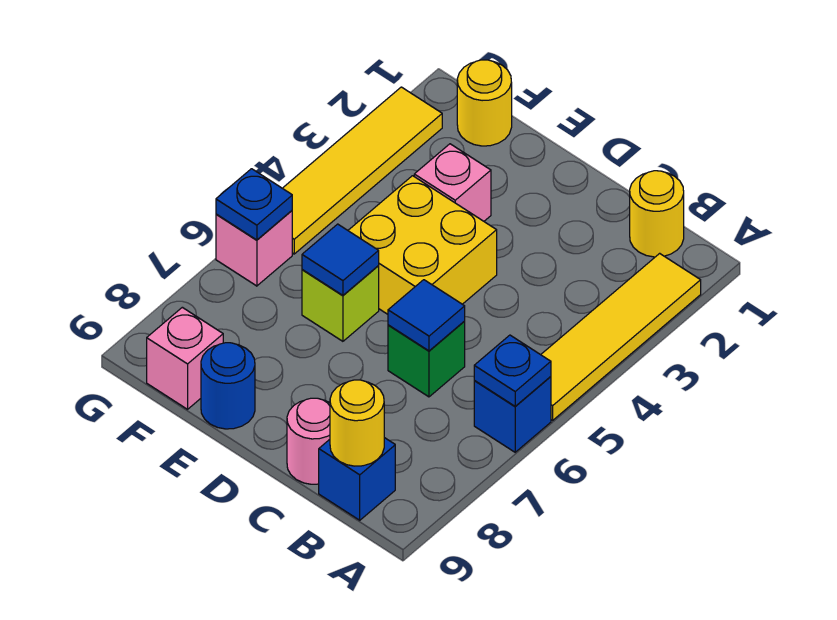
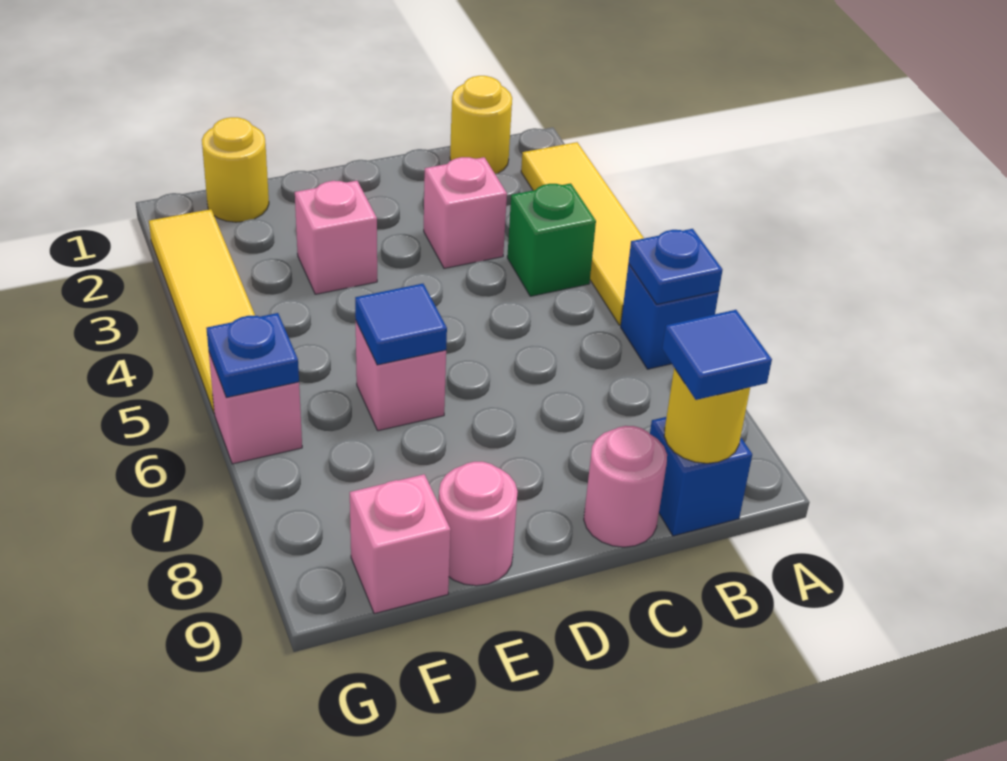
none -> pink 1x1 brick [424,157,507,268]
green 1x1 brick [388,321,465,397] -> green 1x1 brick moved to [507,183,596,296]
blue 1x1 tile [388,280,465,351] -> blue 1x1 tile moved to [662,310,772,400]
yellow 2x2 brick [348,176,497,314] -> none
lime 1x1 brick [302,266,379,341] -> pink 1x1 brick [356,322,446,431]
blue 1x1 round brick [201,343,255,429] -> pink 1x1 round brick [439,462,518,586]

